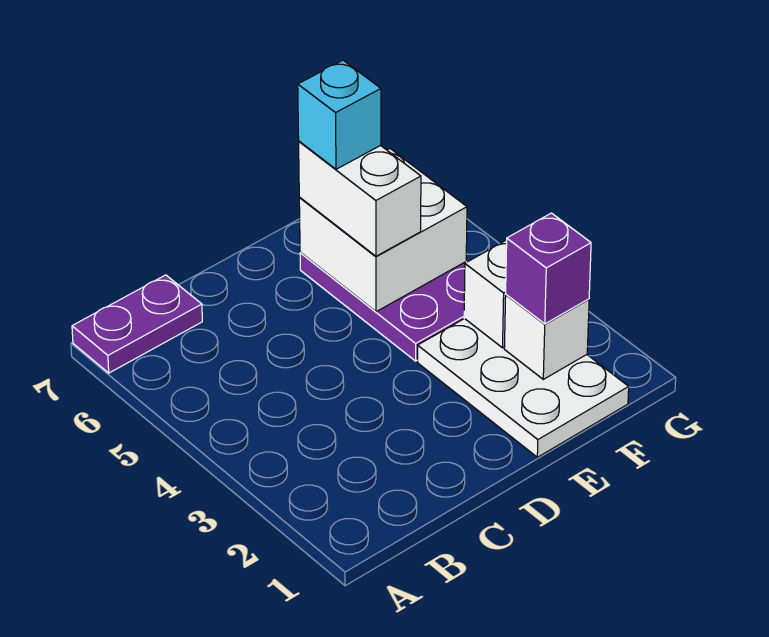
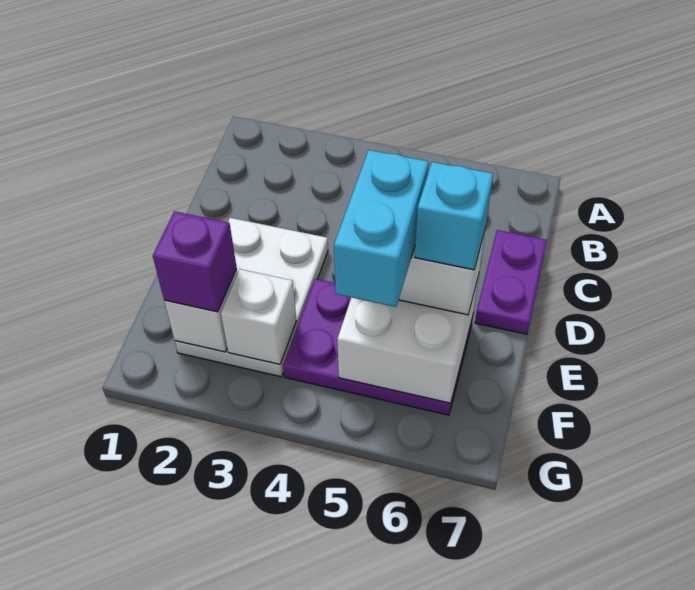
purple 1x2 plate [72,275,202,373] -> purple 1x2 plate moved to [475,230,547,334]
white 2x3 plate [417,319,629,457] -> white 2x3 plate turned to [175,218,328,377]
none -> cyan 1x2 brick [334,150,429,307]

